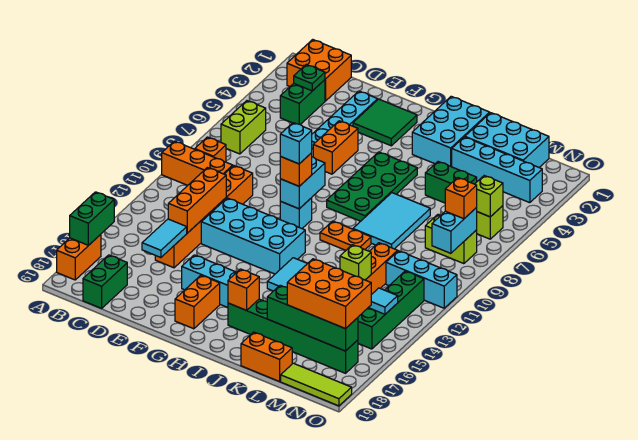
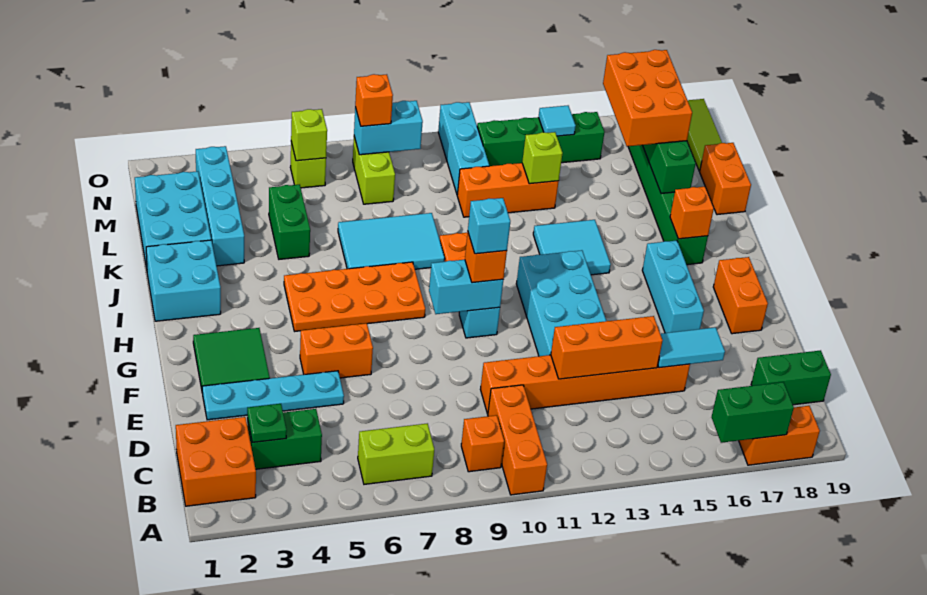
orange 1x2 brick [175,275,220,329] -> orange 1x2 brick turned to [713,257,768,334]
green 2x4 plate [327,152,417,221] -> orange 2x4 plate [284,262,425,331]
cyan 2x3 brick [412,96,490,167] -> cyan 2x2 brick [146,240,221,321]

